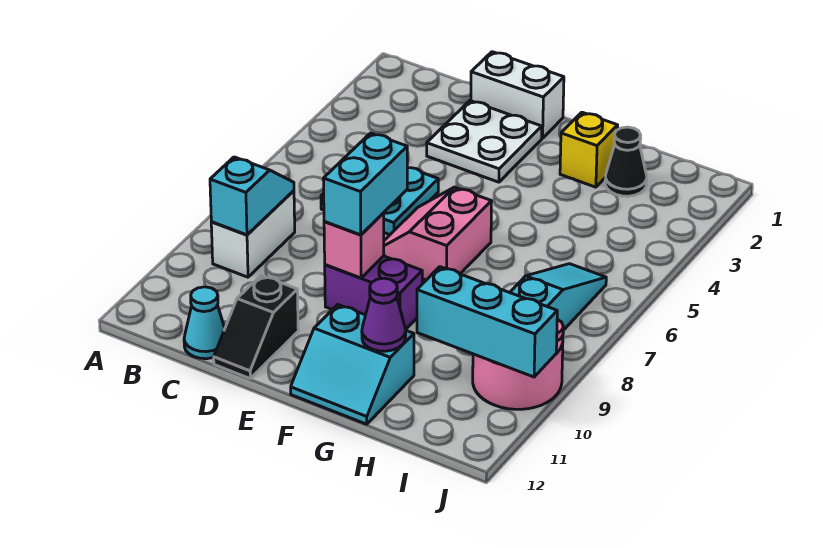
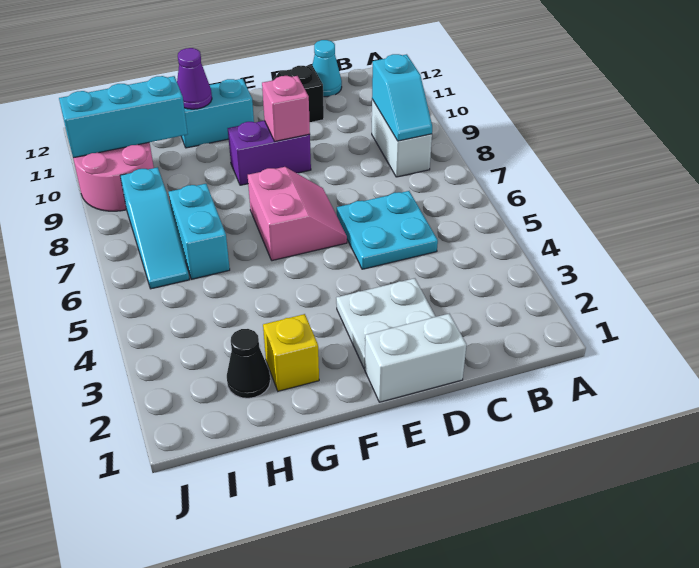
cyan 1x2 brick [323,133,407,235] -> cyan 1x2 brick moved to [169,184,230,279]

